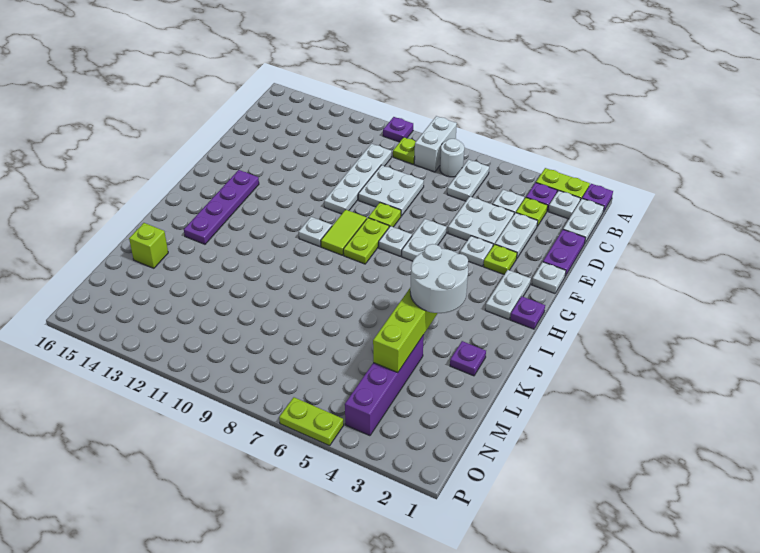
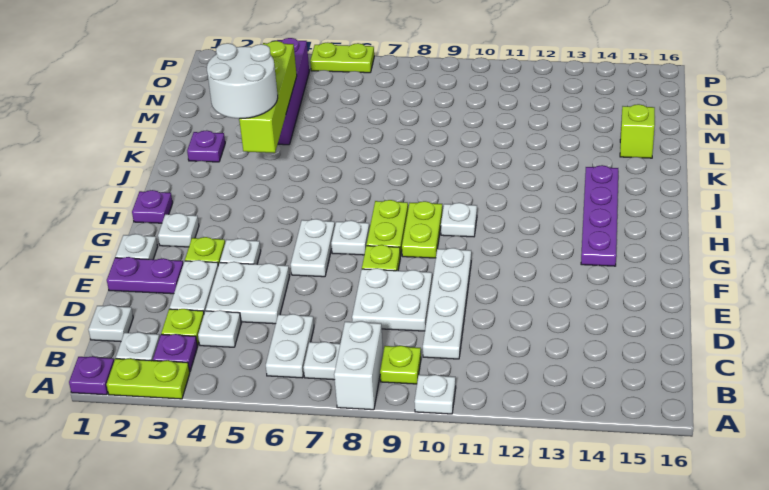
purple 1x1 plate [383,117,413,142] -> white 1x1 plate [414,375,456,414]
white 1x2 plate [563,199,604,243] -> white 1x1 plate [88,305,133,342]
white 1x1 round brick [440,139,464,177] -> white 1x1 plate [304,342,340,380]
purple 1x2 plate [543,230,585,276] -> purple 1x2 plate turned to [107,257,183,294]
white 1x2 plate [485,270,531,320] -> white 1x1 plate [158,213,199,247]
lime 1x2 tile [321,210,367,255] -> lime 1x2 plate [402,201,443,258]

